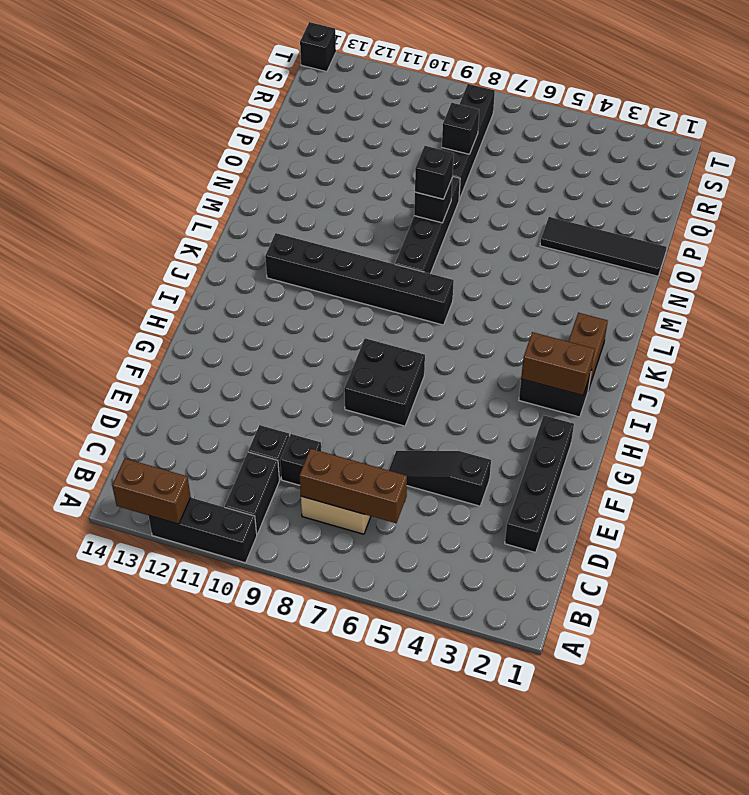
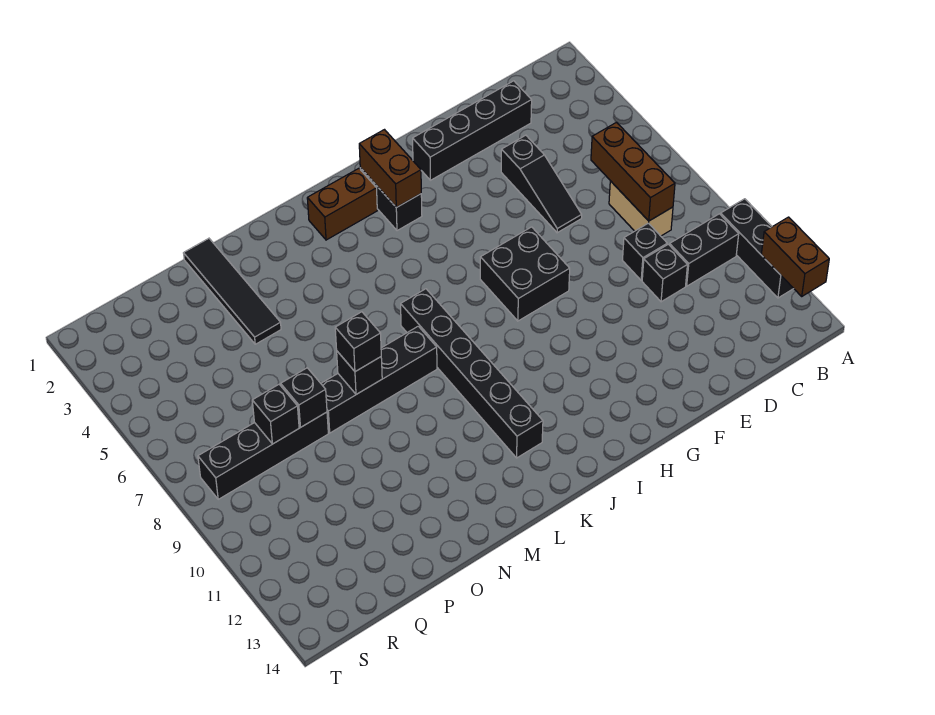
black 1x1 brick [300,22,336,72] -> black 1x1 brick moved to [281,368,327,427]

